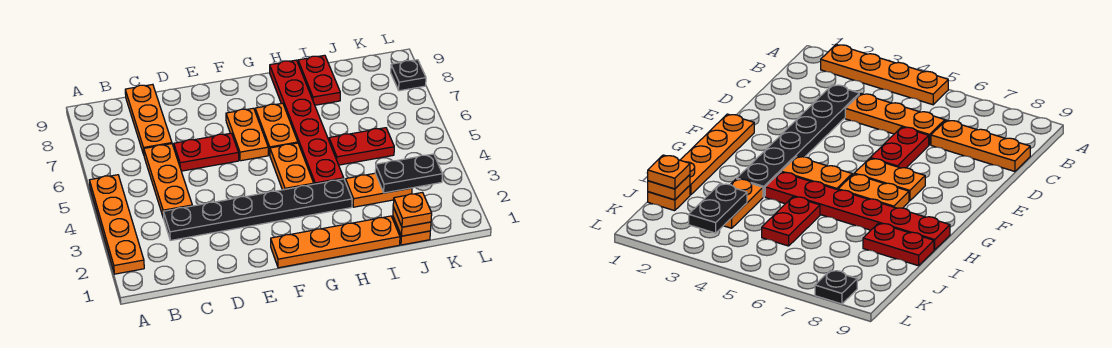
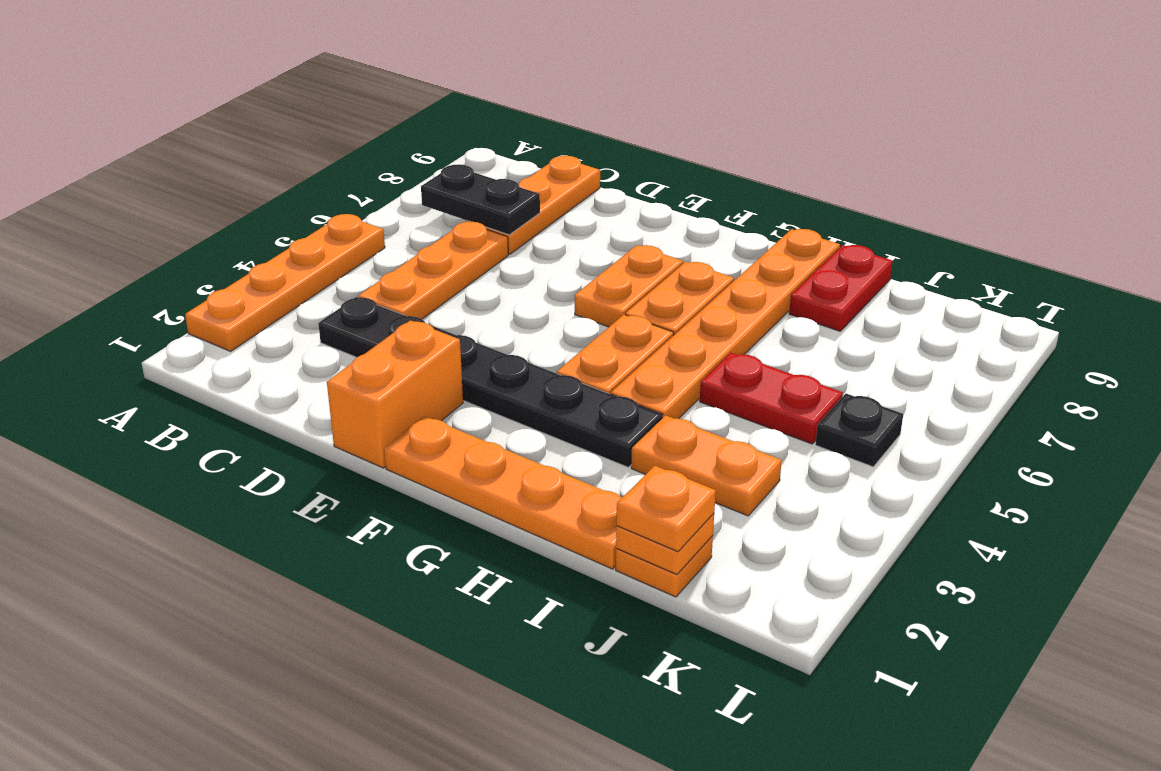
red 1x2 plate [174,133,239,171] -> none
none -> orange 1x2 brick [327,320,463,468]
red 1x6 plate [270,60,344,184] -> orange 1x6 plate [611,229,840,419]
black 1x2 plate [375,154,442,193] -> black 1x2 plate moved to [421,164,540,235]
black 1x1 plate [391,60,426,91] -> black 1x1 plate moved to [815,394,903,467]

